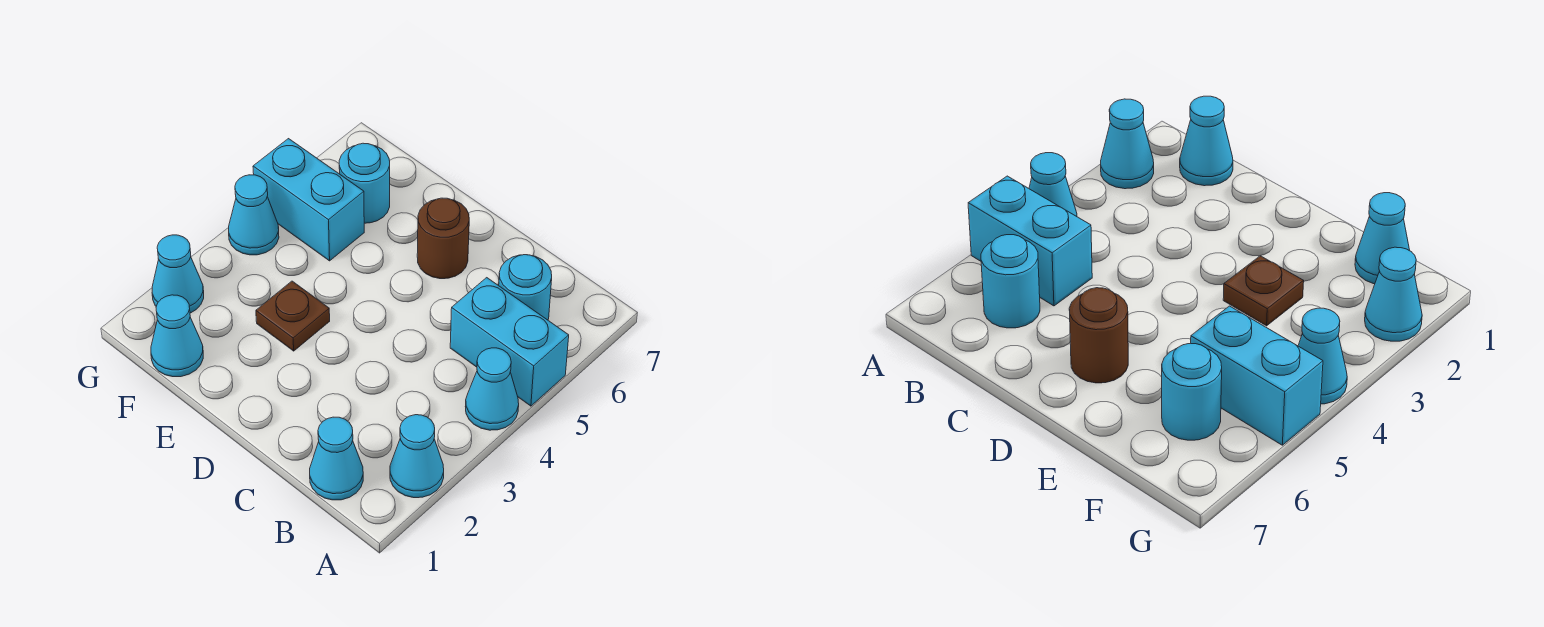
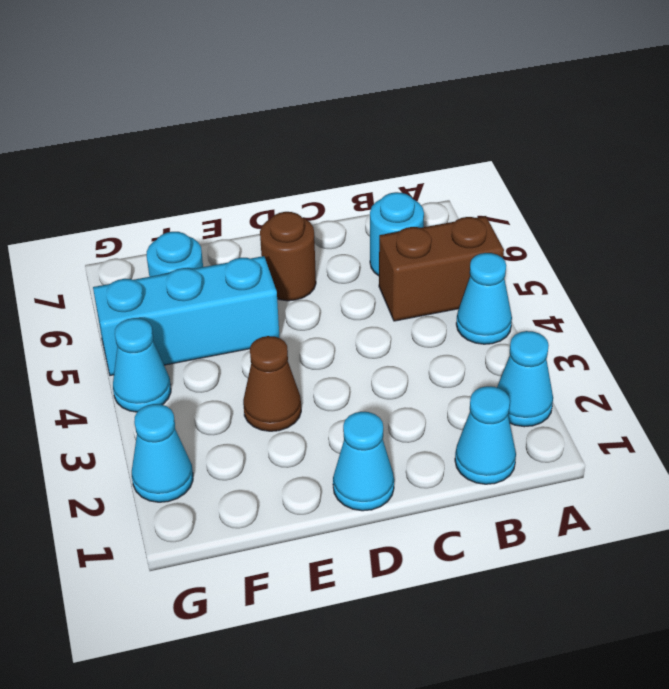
cyan 1x2 brick [450,278,569,406] -> brown 1x2 brick [379,216,504,321]
brown 1x1 plate [256,281,330,351] -> brown 1x1 cone [243,336,301,431]
cyan 1x1 cone [151,295,203,377] -> cyan 1x1 cone moved to [333,412,394,511]
cyan 1x2 brick [253,139,364,261] -> cyan 1x3 brick [93,256,280,375]

